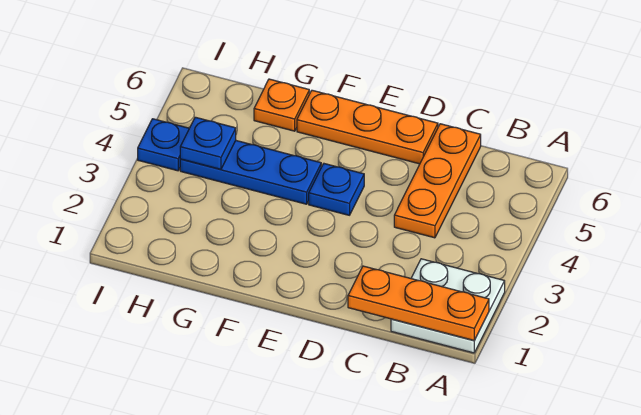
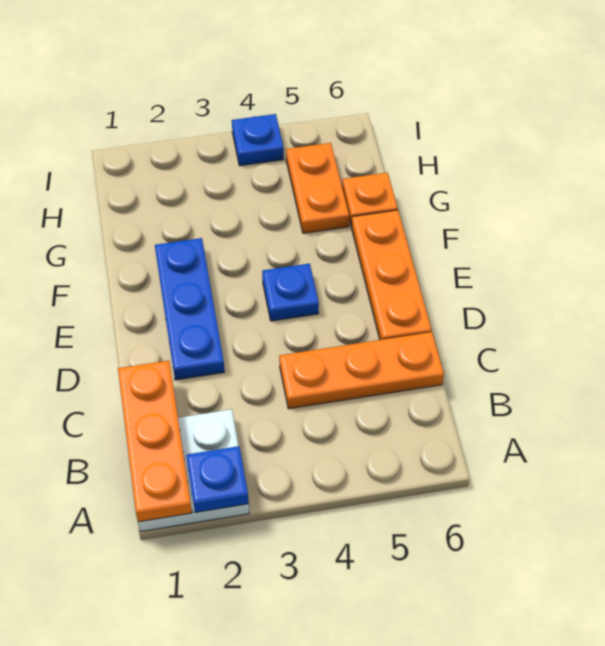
blue 1x3 plate [180,141,321,204] -> blue 1x3 plate moved to [155,238,225,380]
none -> orange 1x2 plate [286,143,349,233]
blue 1x1 plate [180,117,236,169] -> blue 1x1 plate moved to [186,446,249,513]

